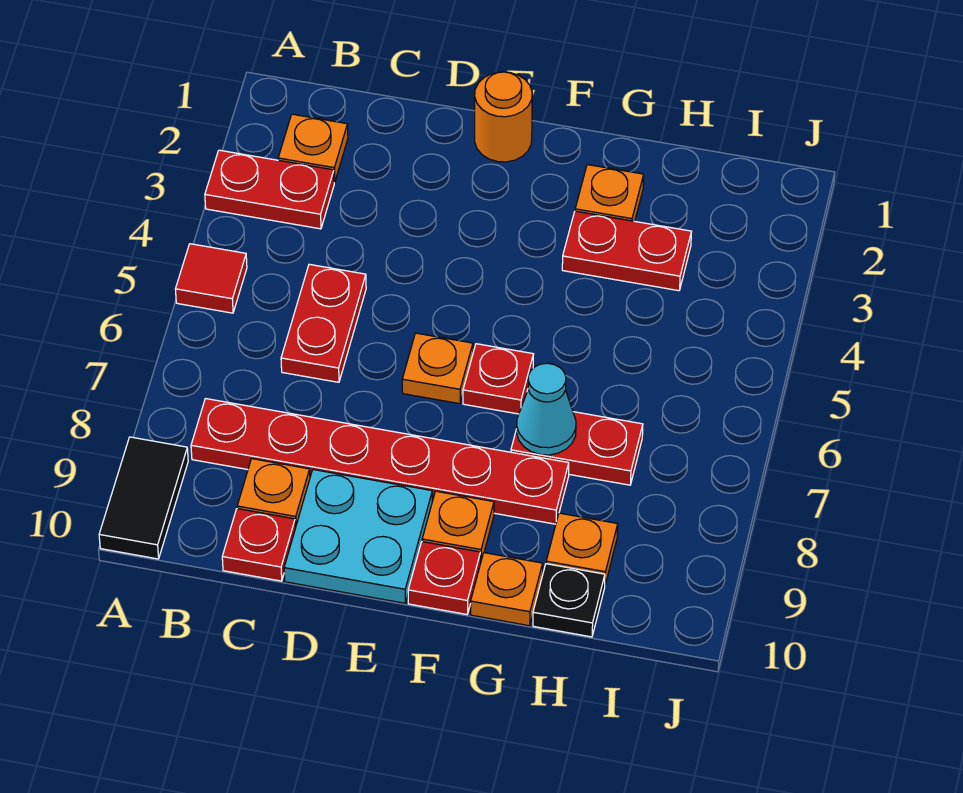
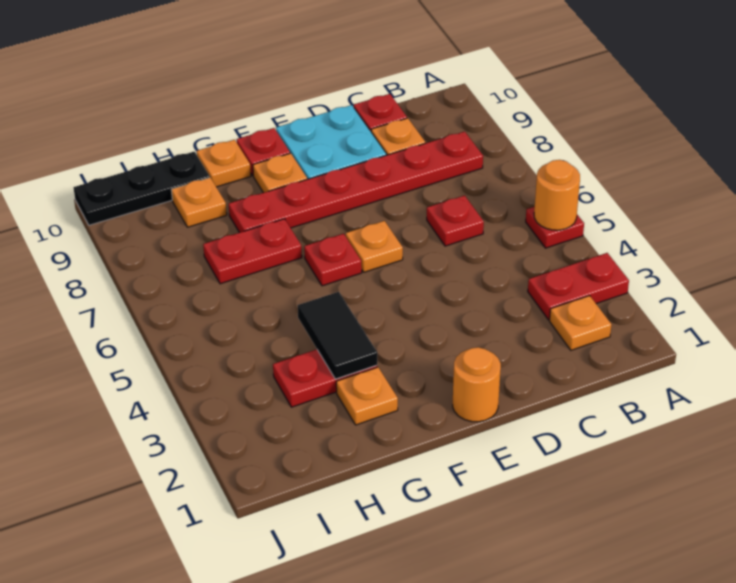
red 1x1 tile [175,244,247,313] -> red 1x1 plate [526,207,584,248]
none -> orange 1x1 round brick [534,160,580,230]
black 1x2 tile [99,437,188,559] -> black 1x2 tile moved to [298,292,377,379]
red 1x2 plate [281,264,366,382] -> red 1x1 plate [427,195,484,246]
cyan 1x1 cone [517,363,576,455] -> none
black 1x1 plate [533,564,605,637] -> black 1x3 plate [73,152,210,225]

